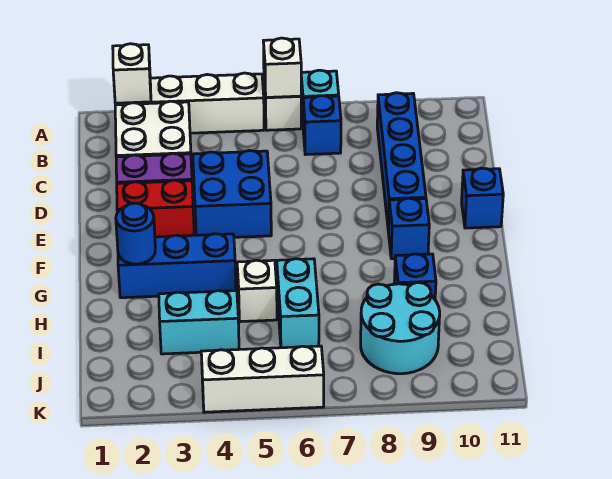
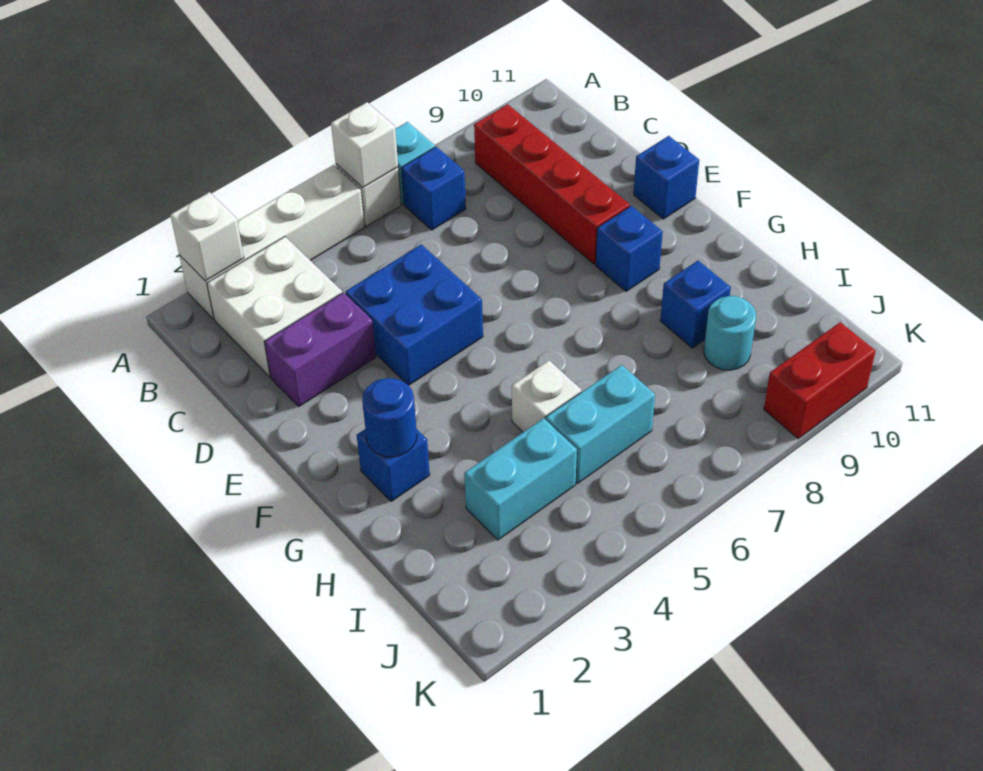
blue 1x4 brick [377,93,426,230] -> red 1x4 brick [474,104,630,264]
red 1x2 brick [117,180,194,237] -> red 1x2 brick moved to [764,322,876,439]
blue 1x3 brick [118,234,236,298] -> blue 1x1 brick [357,429,430,502]
cyan 1x2 brick [277,259,319,348] -> cyan 1x2 brick turned to [546,365,655,484]
cyan 2x2 round brick [361,283,440,374] -> cyan 1x1 round brick [704,296,756,370]
white 1x3 brick [201,346,324,412] -> none

